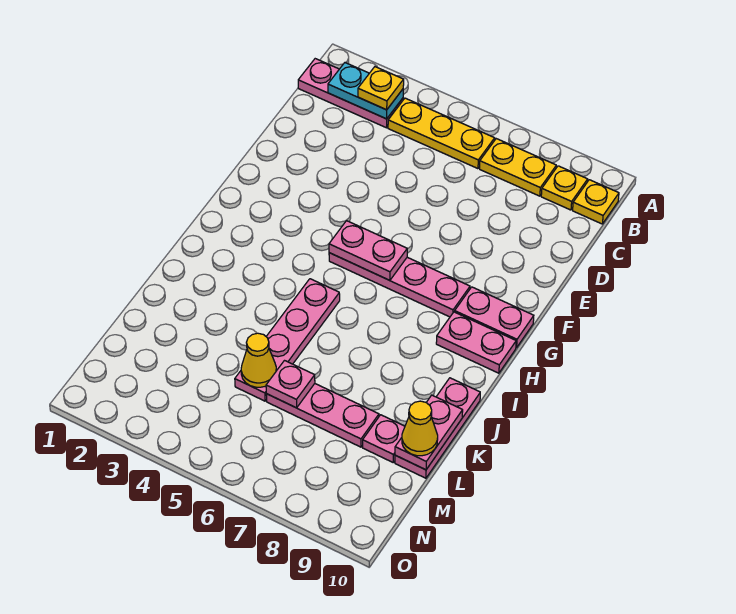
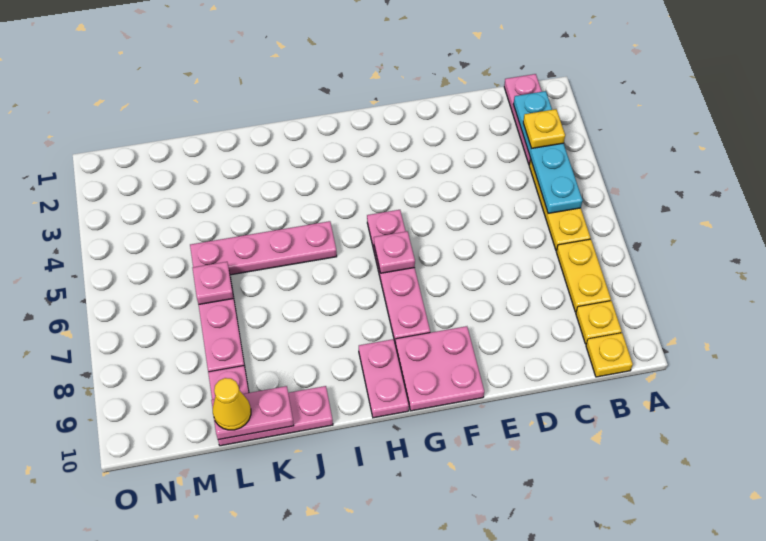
cyan 1x2 plate [328,63,403,119] -> cyan 1x4 plate [513,91,583,213]
pink 1x2 plate [329,221,407,280] -> pink 1x1 plate [374,231,415,273]
pink 1x2 plate [455,287,534,348] -> pink 2x2 plate [395,326,484,411]
yellow 1x1 cone [241,333,276,387] -> none

